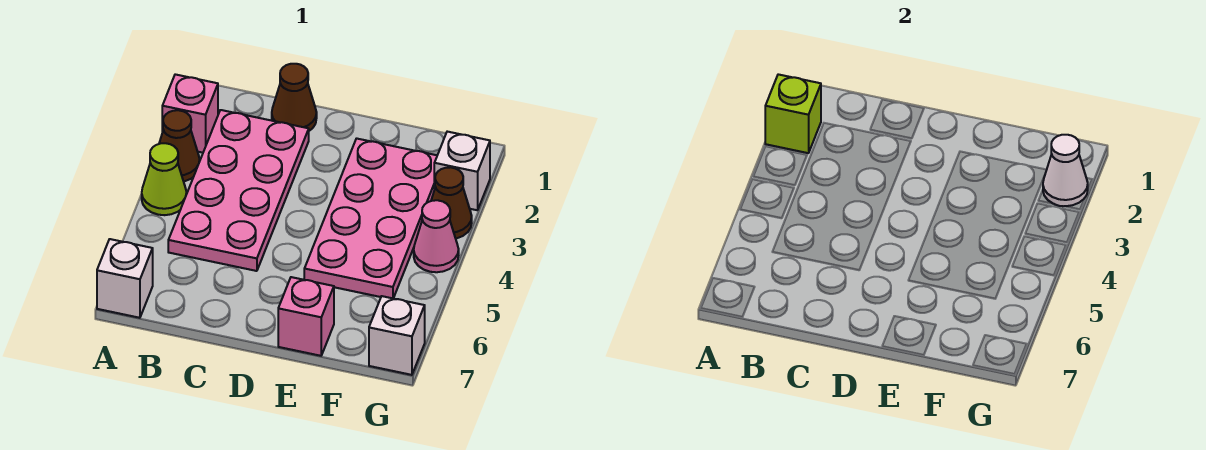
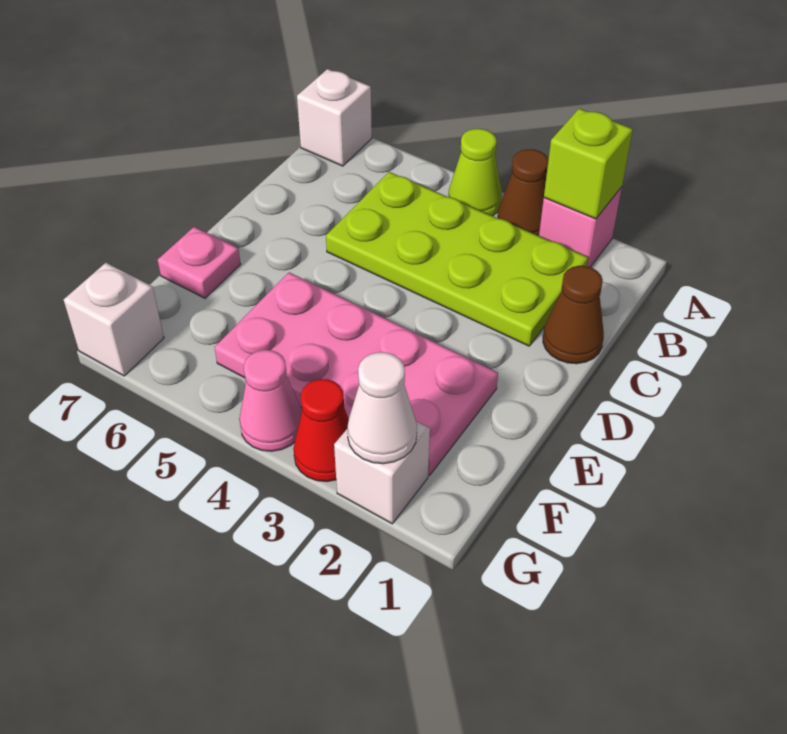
pink 2x4 plate [168,110,309,271] -> lime 2x4 plate [326,172,588,346]
pink 1x1 brick [278,277,334,356] -> pink 1x1 plate [158,227,241,298]
brown 1x1 cone [431,167,472,239] -> red 1x1 cone [293,379,349,482]

